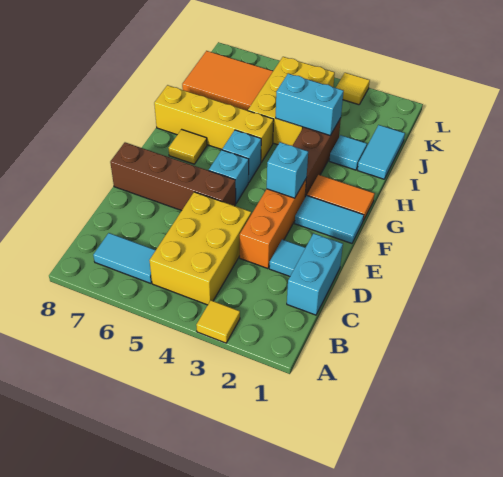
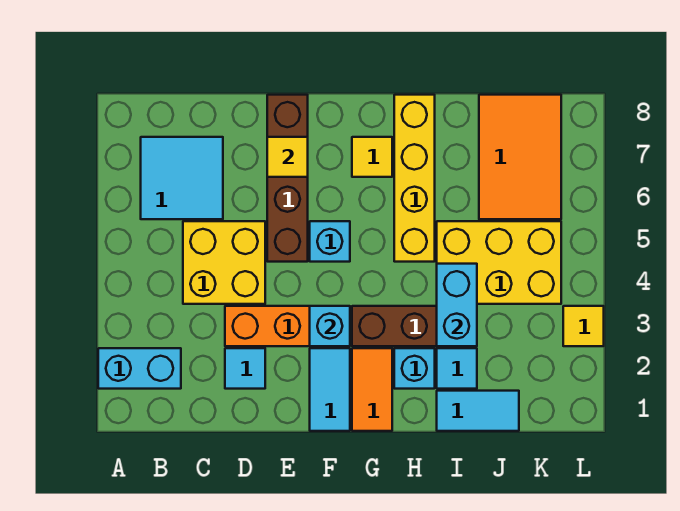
yellow 1x1 tile [196,300,240,343] -> yellow 1x1 tile moved to [267,137,308,177]
yellow 2x3 brick [149,192,251,305] -> yellow 2x2 brick [183,221,265,304]
cyan 1x2 tile [93,233,156,283] -> cyan 2x2 tile [141,137,223,219]
cyan 1x2 brick [287,233,343,315] -> cyan 1x2 brick moved to [98,348,181,389]
cyan 1x1 brick [222,130,261,183] -> cyan 1x1 brick moved to [394,348,435,389]

